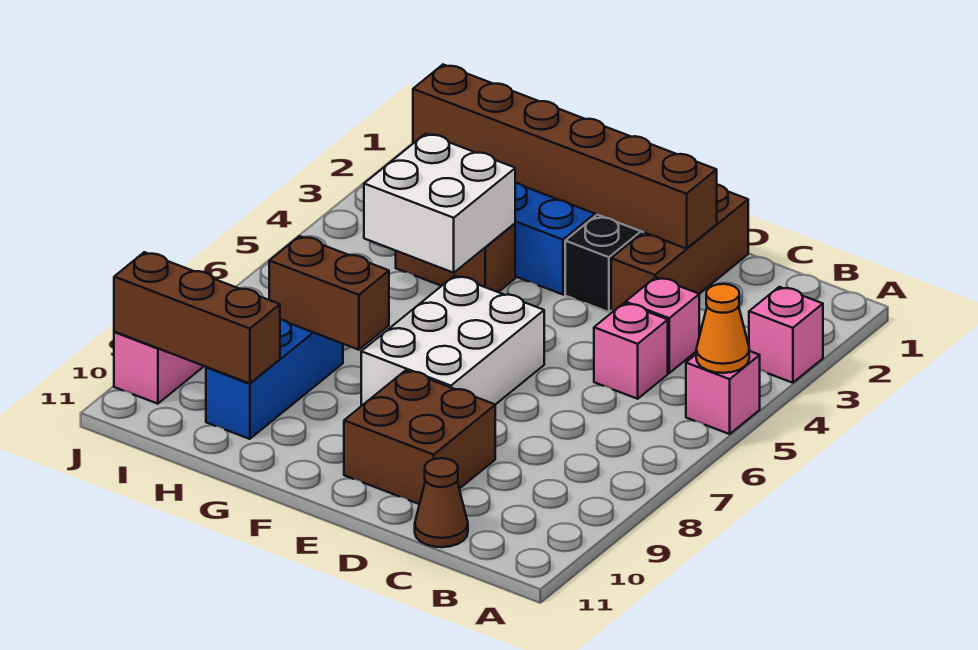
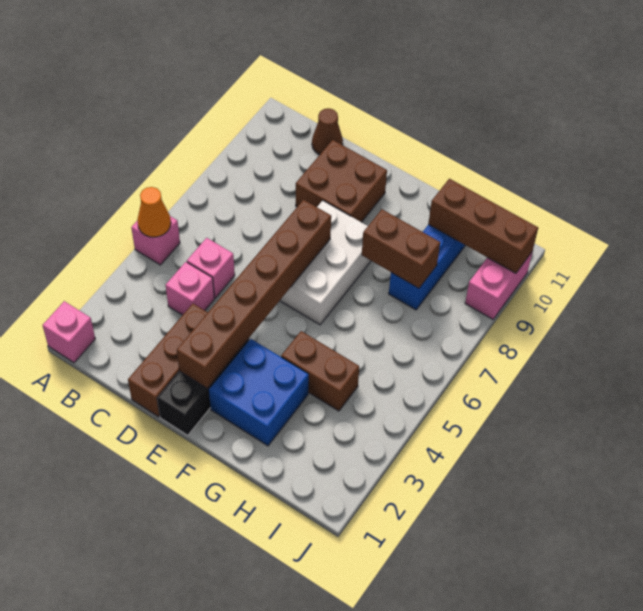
pink 1x1 brick [749,287,823,383] -> pink 1x1 brick moved to [42,301,95,363]
brown 1x6 brick [413,65,717,249] -> brown 1x6 brick turned to [177,200,331,388]
white 2x2 brick [364,134,515,273] -> none

